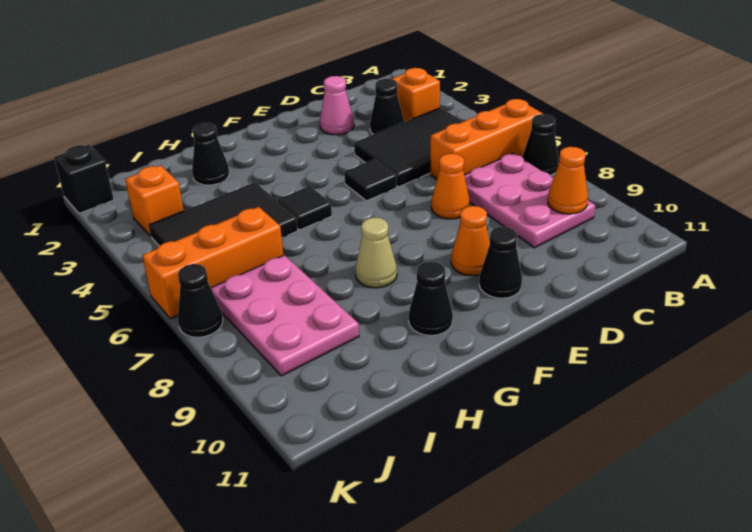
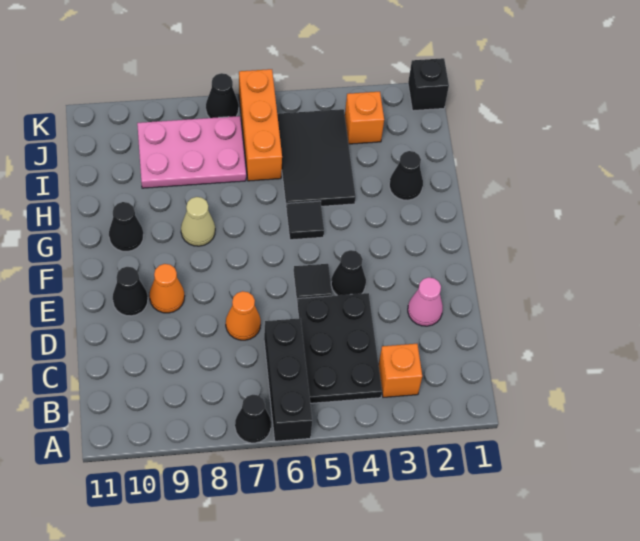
orange 1x3 brick [430,99,543,179] -> black 1x3 brick [264,318,312,441]
black 2x3 tile [354,108,463,187] -> black 2x3 plate [297,293,382,403]
pink 2x3 plate [464,153,595,248] -> none
orange 1x1 cone [548,147,588,214] -> none
black 1x1 cone [370,79,404,134] -> black 1x1 cone moved to [331,250,366,295]

